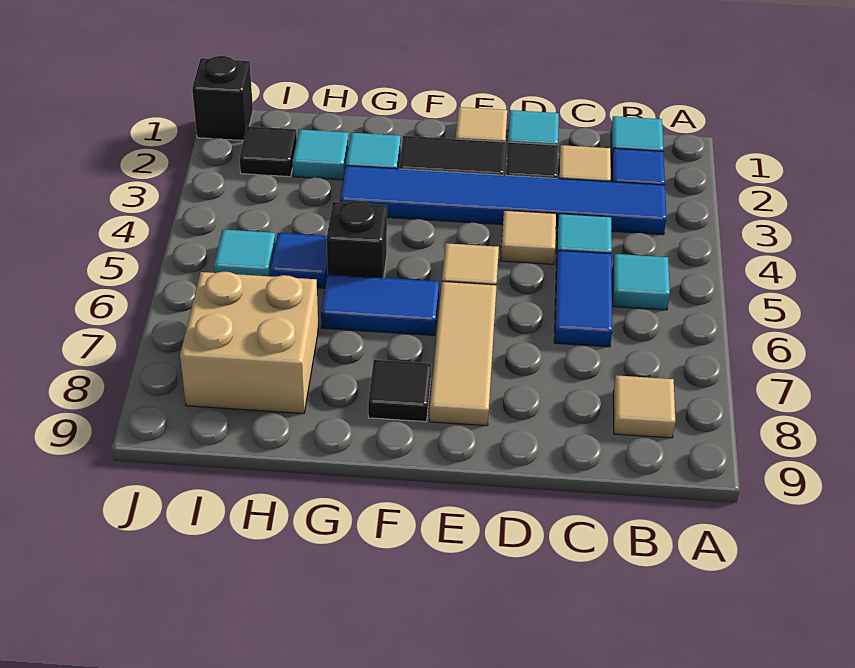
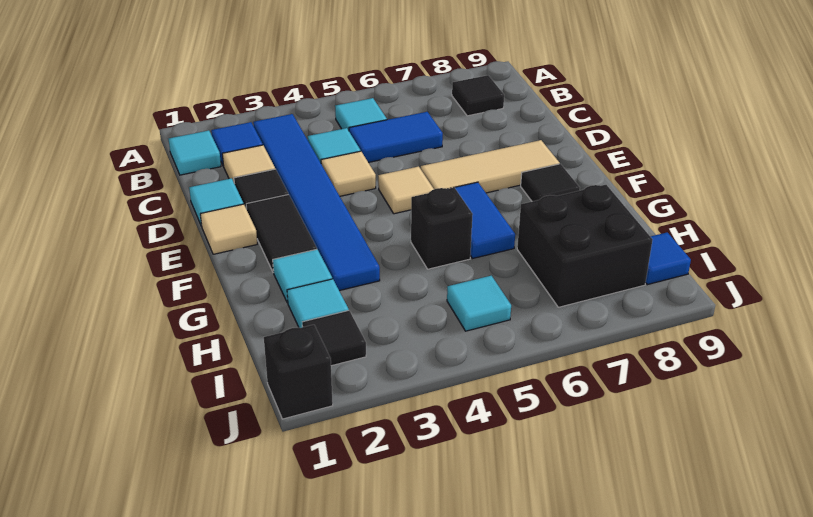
tan 1x1 tile [613,375,675,438] -> black 1x1 tile [452,75,504,116]
blue 1x1 tile [271,233,328,288] -> blue 1x1 tile moved to [646,232,691,285]
tan 2x2 brick [180,272,318,414] -> black 2x2 brick [517,185,652,307]

